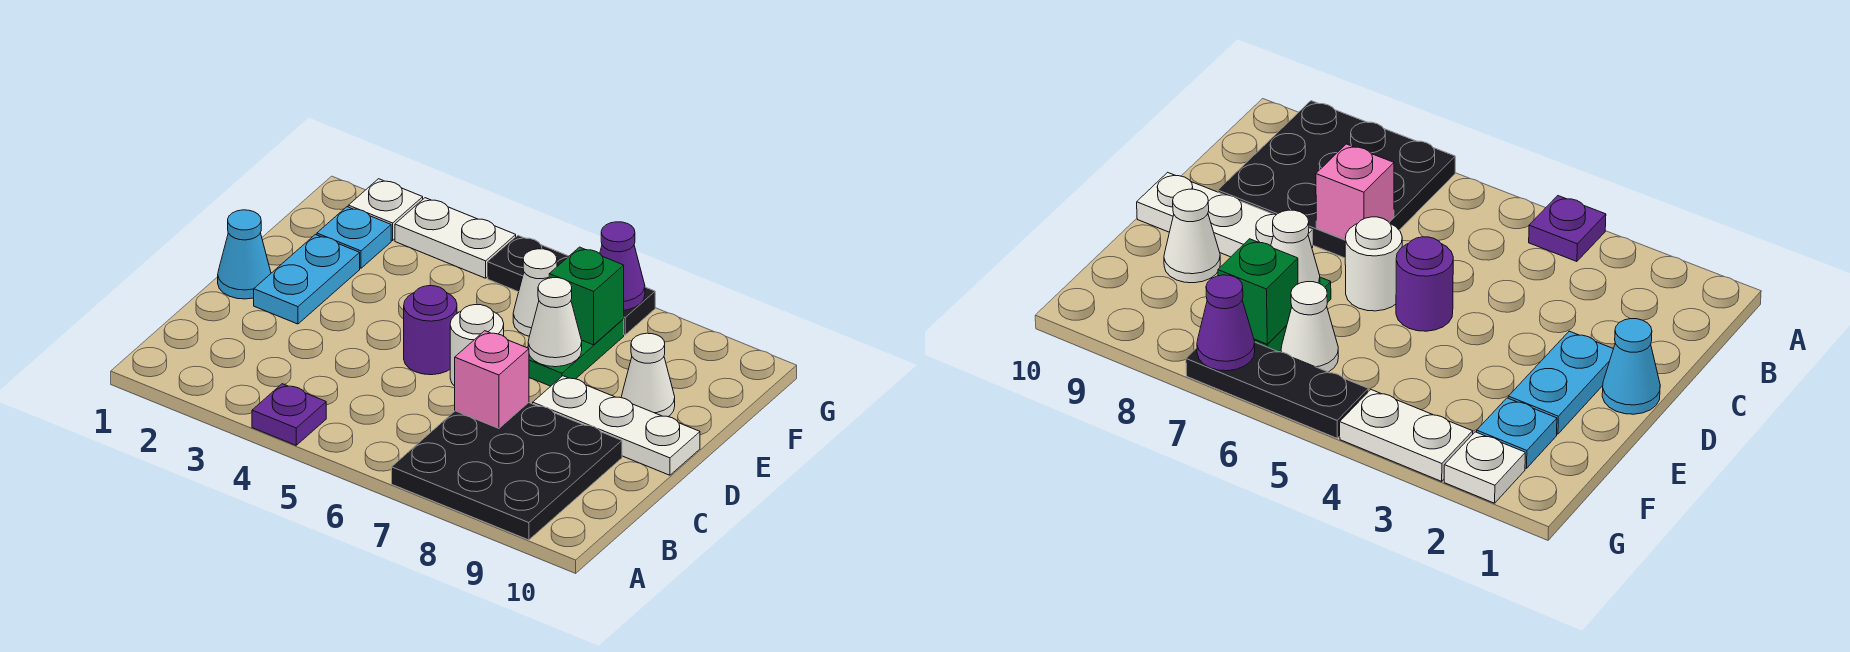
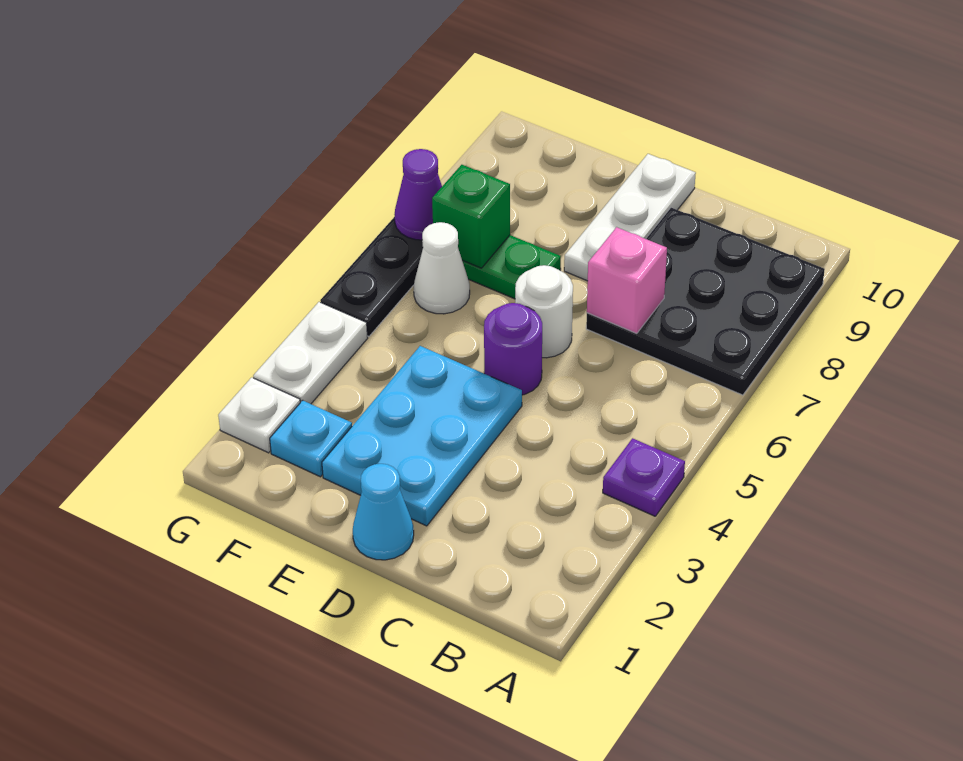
cyan 1x2 plate [254,235,360,324] -> cyan 2x3 plate [322,346,522,526]
white 1x1 cone [528,278,582,367] -> none
white 1x1 cone [621,333,675,417] -> none

